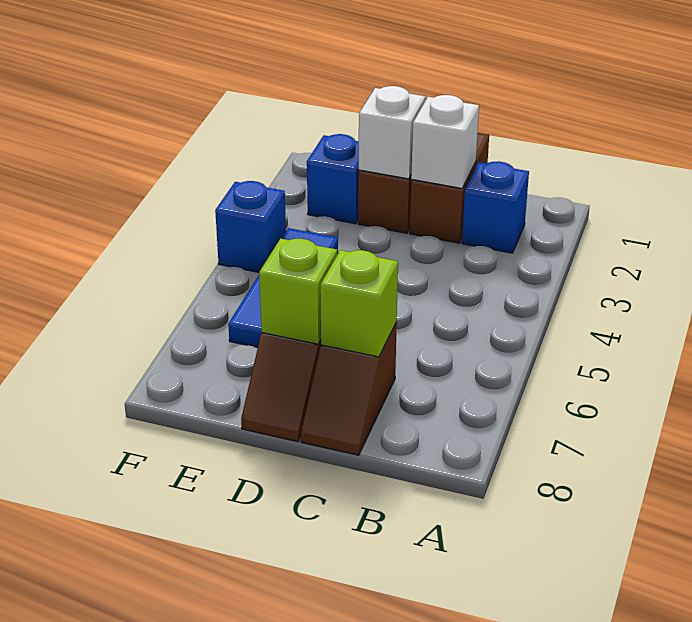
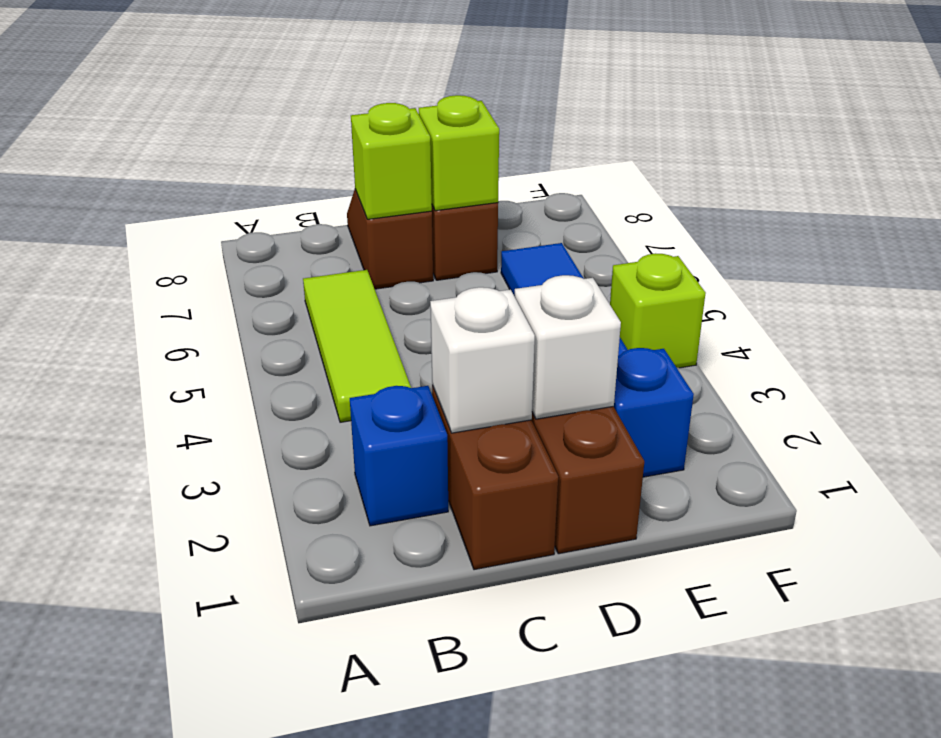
none -> lime 1x3 tile [303,270,411,422]
blue 1x1 brick [215,181,286,272] -> lime 1x1 brick [610,253,706,368]

